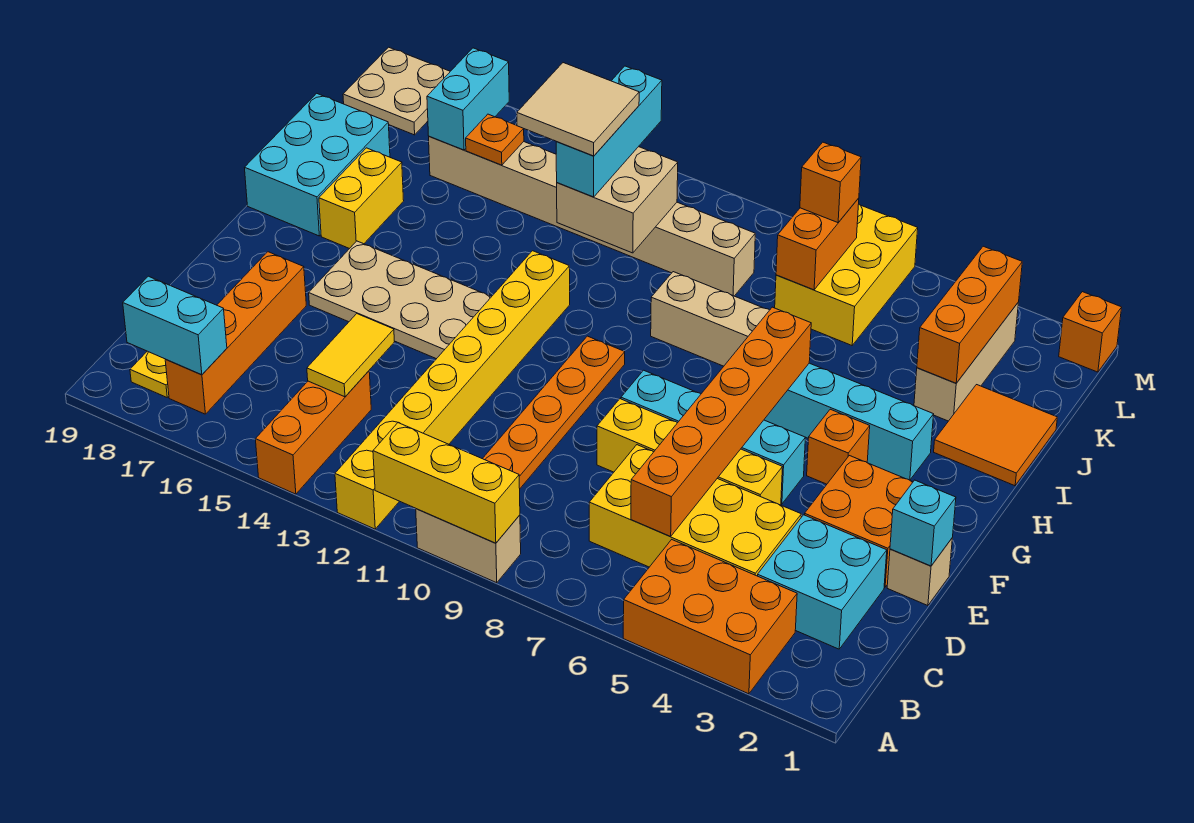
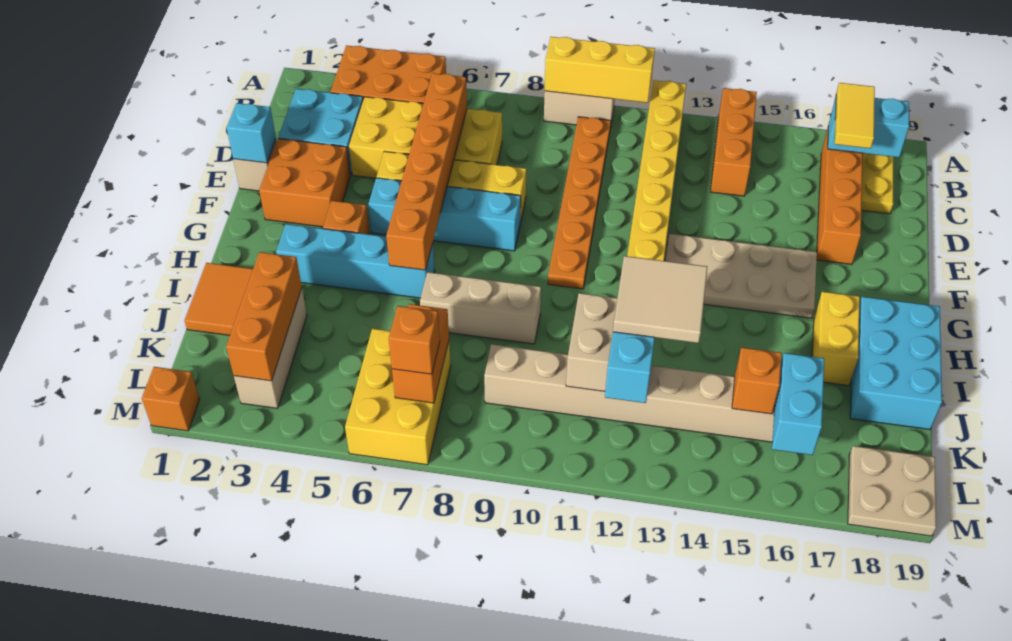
yellow 1x2 tile [307,314,394,397] -> yellow 1x2 tile moved to [835,83,875,148]
orange 1x1 plate [466,114,524,165] -> orange 1x1 brick [732,347,782,414]

